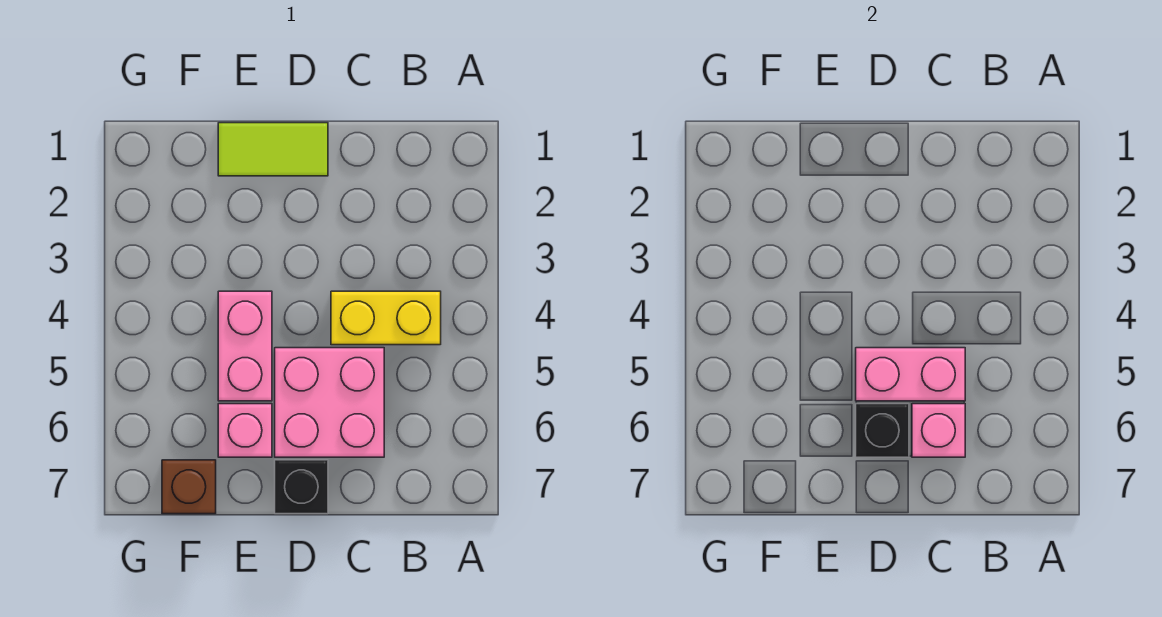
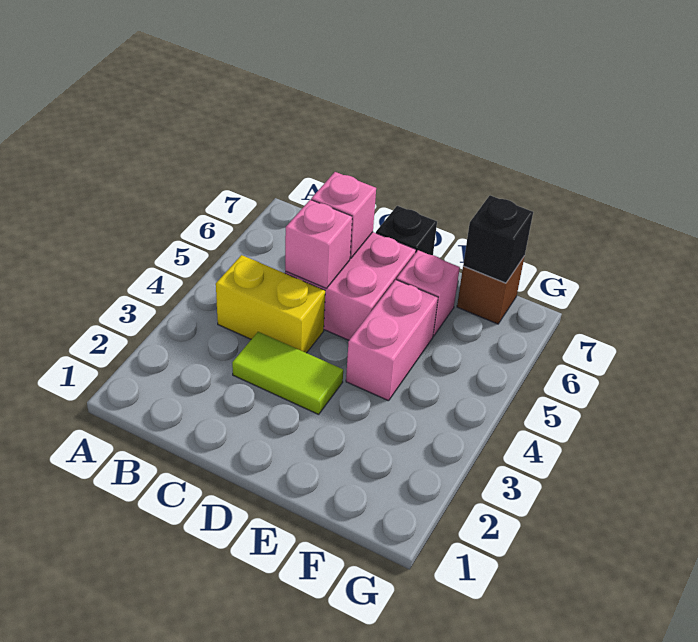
pink 1x2 brick [856,348,965,401] -> pink 1x1 brick [285,200,352,288]
lime 1x2 tile [218,123,328,176] -> lime 1x2 tile moved to [232,332,343,414]
black 1x1 brick [856,404,909,457] -> black 1x1 brick moved to [463,195,533,283]

